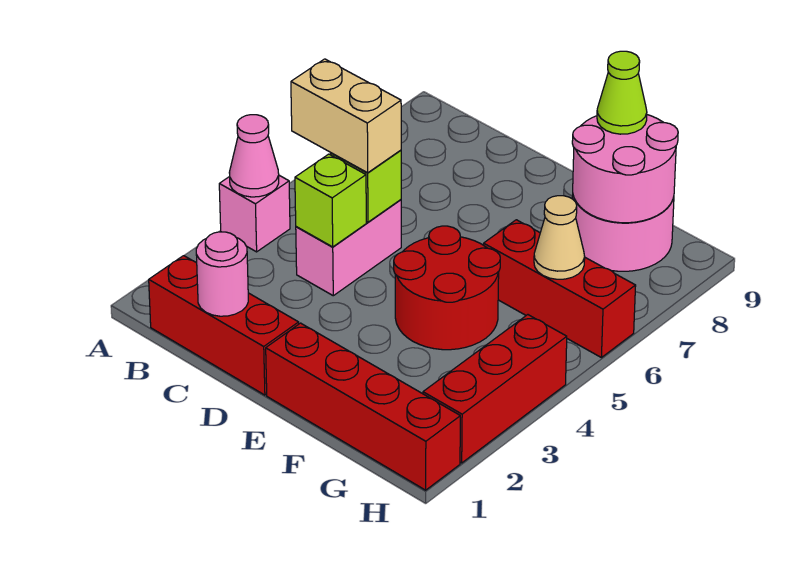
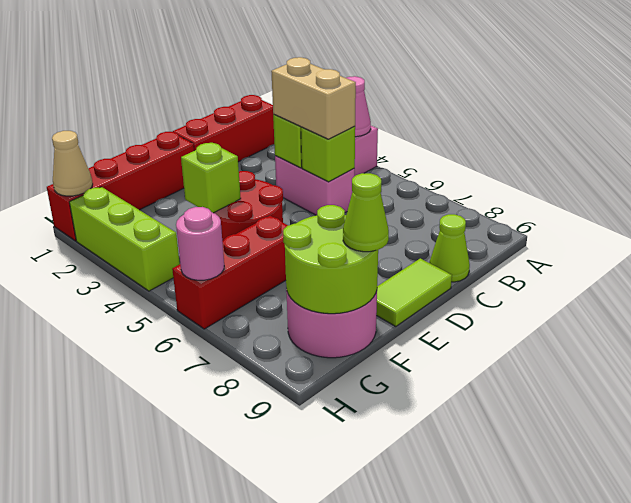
tan 1x2 brick [291,59,401,173] -> tan 1x2 brick turned to [271,57,356,139]
pink 1x1 round brick [196,232,248,316] -> pink 1x1 round brick moved to [176,207,224,280]
none -> lime 1x1 cone [429,214,470,282]
none -> lime 1x2 tile [376,258,452,326]
none -> lime 1x1 brick [181,143,241,213]
pink 2x2 round brick [572,115,678,223] -> lime 2x2 round brick [283,205,378,314]
tan 1x1 cone [534,196,585,279] -> tan 1x1 cone moved to [52,131,93,196]
red 1x3 brick [423,315,567,463] -> lime 1x3 brick [69,187,180,291]

